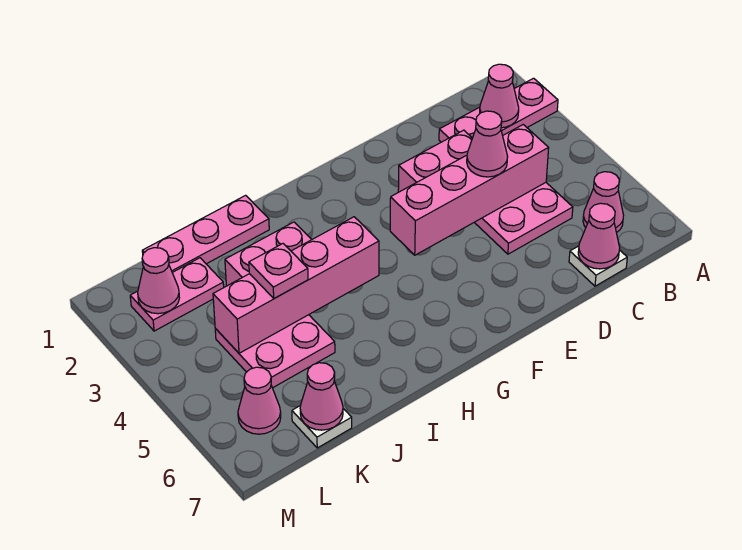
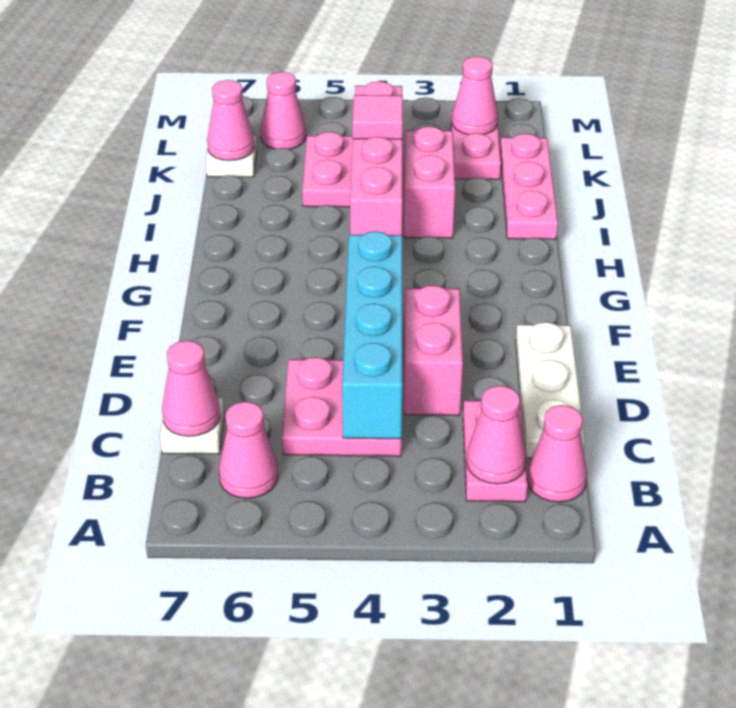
pink 1x3 plate [439,78,558,142] -> pink 1x2 plate [463,401,528,502]
none -> white 1x3 plate [516,322,585,458]
pink 1x4 brick [390,125,549,255] -> cyan 1x4 brick [342,231,402,439]
pink 1x1 cone [467,111,508,177] -> pink 1x1 cone moved to [527,405,587,502]
pink 1x1 plate [249,244,308,298] -> pink 1x1 tile [353,95,403,139]

